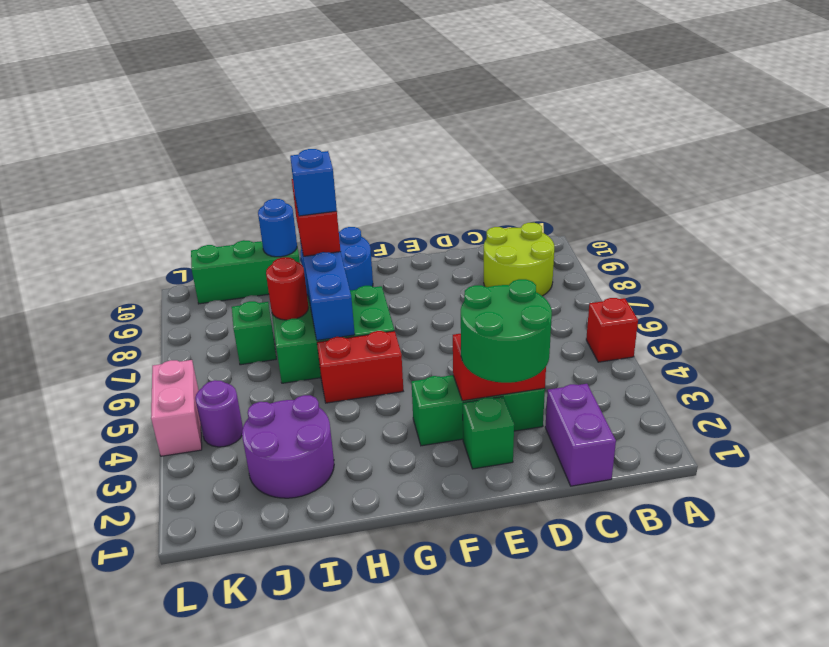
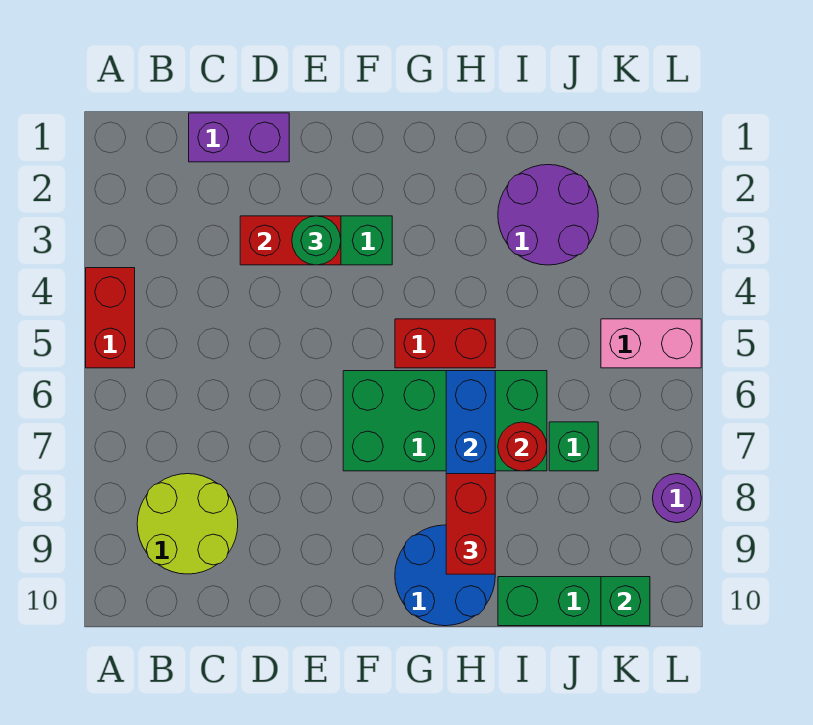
red 1x1 brick [586,298,638,362] -> red 1x2 brick [86,268,135,368]
purple 1x2 brick [545,384,616,486] -> purple 1x2 brick turned to [189,113,289,162]
green 2x2 round brick [461,279,552,383] -> green 1x1 round brick [292,216,341,265]
green 1x1 brick [463,397,514,469] -> green 1x1 brick moved to [601,577,650,626]
green 2x3 brick [272,286,394,383] -> green 2x4 brick [343,371,547,471]
blue 1x1 brick [290,149,337,216] -> none
blue 1x1 round brick [258,199,297,257] -> none
purple 1x1 round brick [195,380,243,447] -> purple 1x1 round brick moved to [652,474,701,523]
pink 1x2 brick [151,360,202,456] -> pink 1x2 brick turned to [601,319,701,368]

